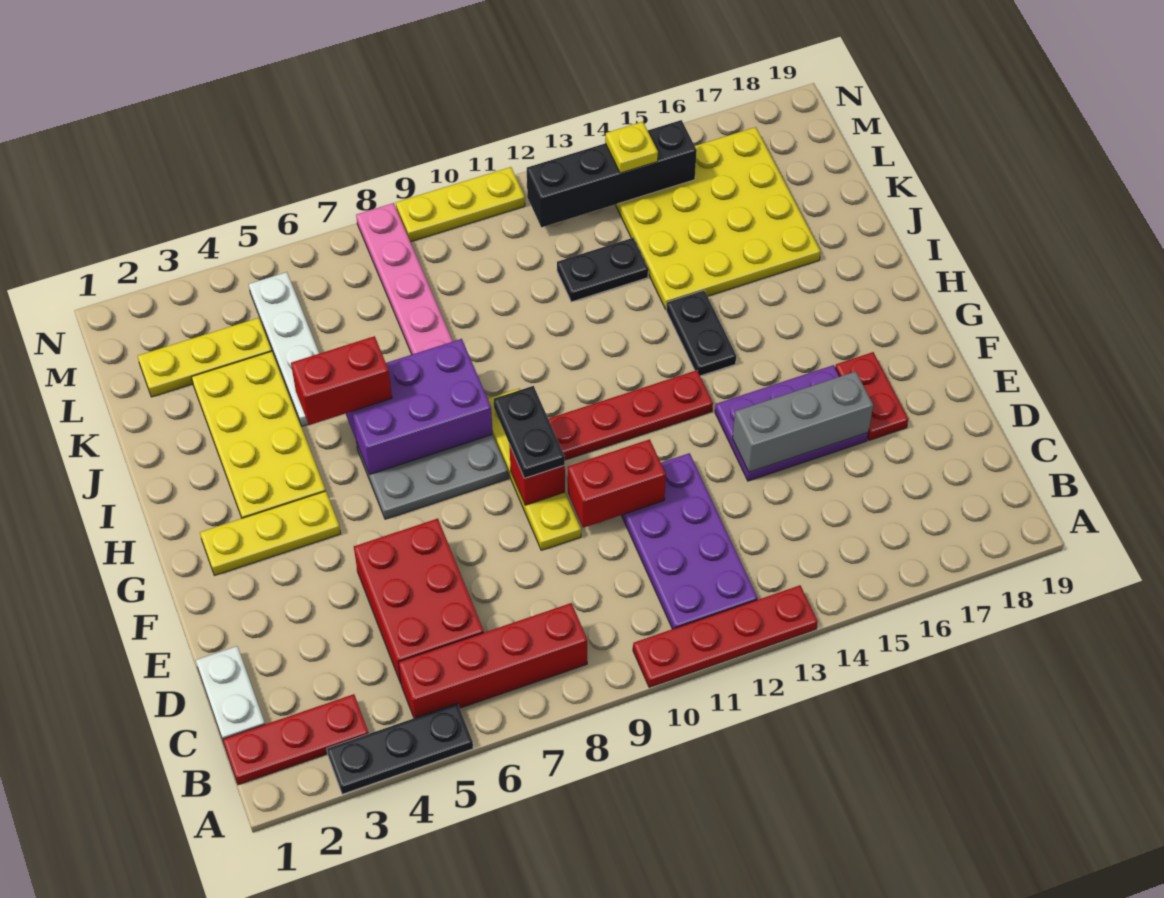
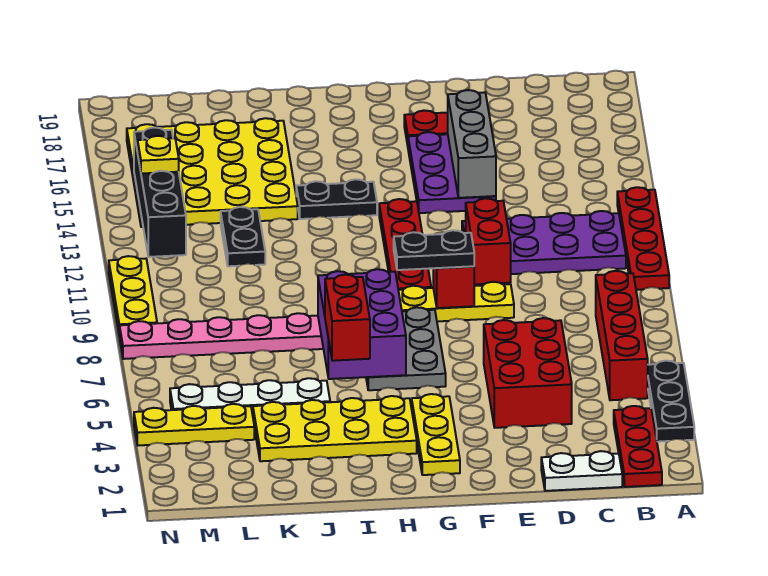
red 2x3 brick [354,519,484,683] -> red 2x3 brick turned to [484,318,572,428]
yellow 1x3 plate [138,318,272,397] -> yellow 1x3 plate turned to [134,404,254,445]

